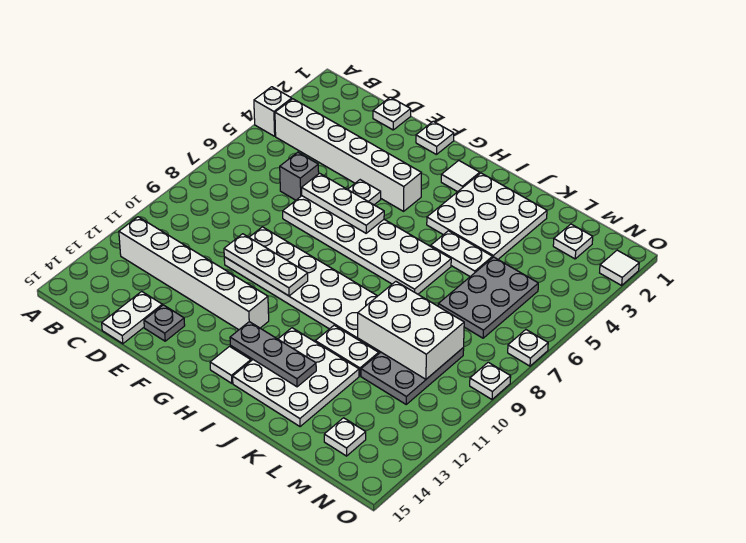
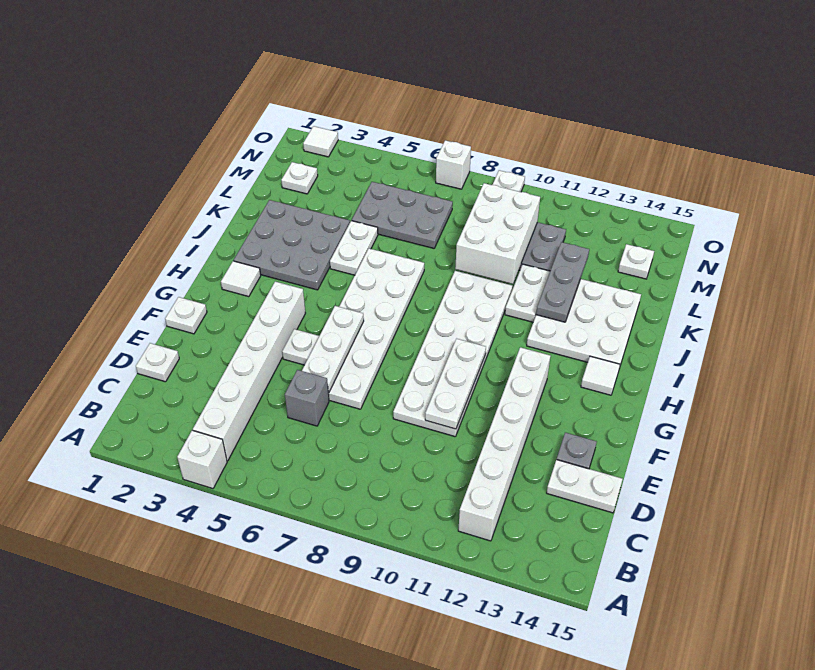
grey 1x3 plate [230,322,316,387] -> grey 1x3 plate moved to [536,242,589,322]
white 3x3 plate [427,173,547,259] -> grey 3x3 plate [234,200,350,290]
white 1x1 plate [508,330,548,366] -> white 1x1 brick [436,140,471,189]

